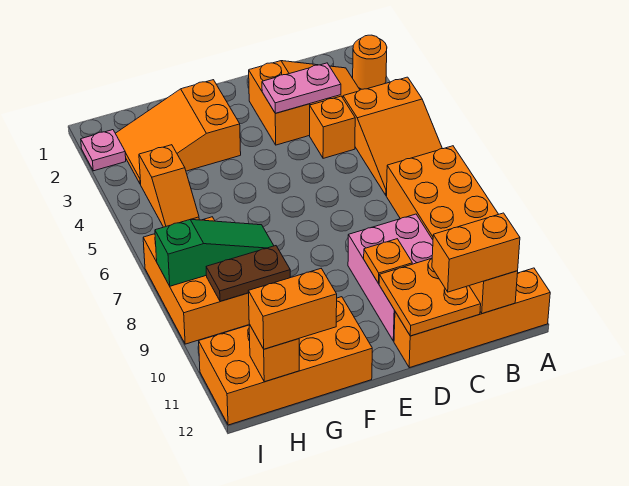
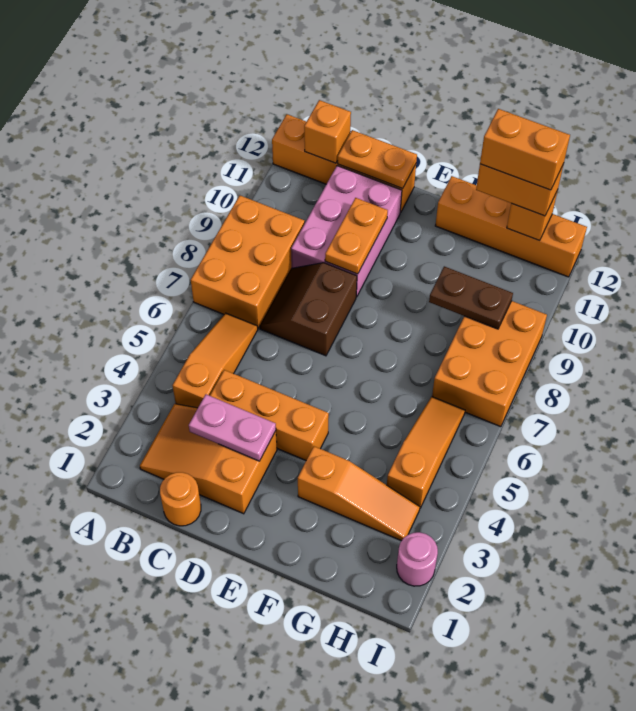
orange 1x1 round brick [353,35,387,89] -> orange 1x1 round brick moved to [160,472,201,526]
orange 2x3 slope [343,77,442,195] -> orange 1x3 slope [173,313,258,408]
orange 1x2 brick [432,213,520,292] -> orange 1x2 brick moved to [480,109,570,190]
orange 1x1 brick [310,96,355,158] -> orange 1x3 brick [210,370,329,460]
none -> brown 2x2 slope [260,263,357,356]
orange 2x2 plate [379,258,481,336] -> orange 1x2 plate [338,130,417,189]
orange 1x1 plate [364,239,412,283] -> orange 1x2 plate [325,198,388,274]
orange 2x3 slope [115,80,241,184] -> orange 1x3 slope [298,446,420,541]
orange 2x4 brick [199,297,372,425] -> orange 1x4 brick [435,176,587,277]
green 1x3 slope [155,219,274,286] -> none
orange 1x2 slope [139,145,199,227] -> orange 1x3 slope [387,397,465,508]
pink 1x1 plate [81,130,126,171] -> pink 1x1 round brick [397,532,438,586]

